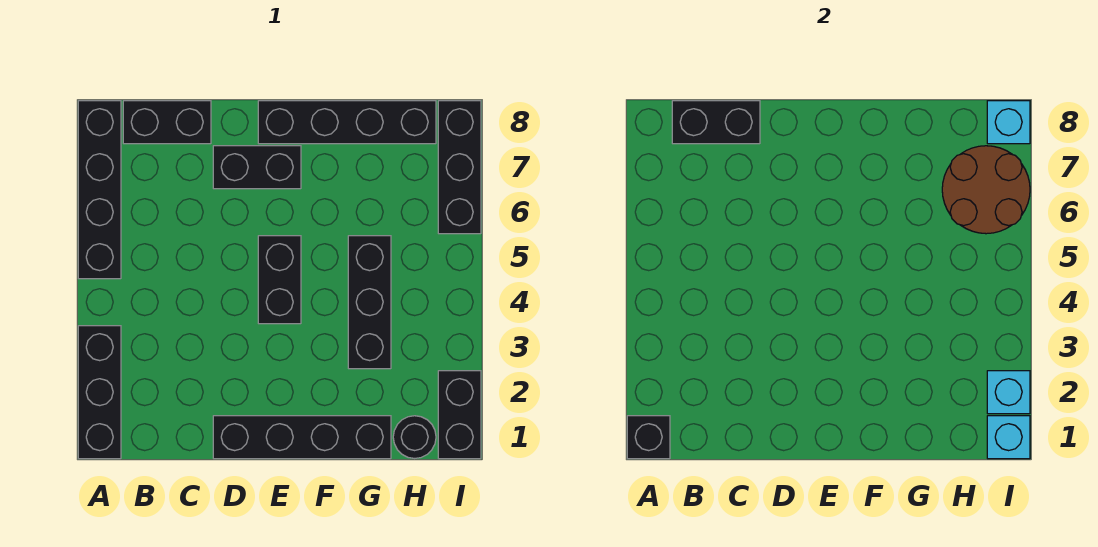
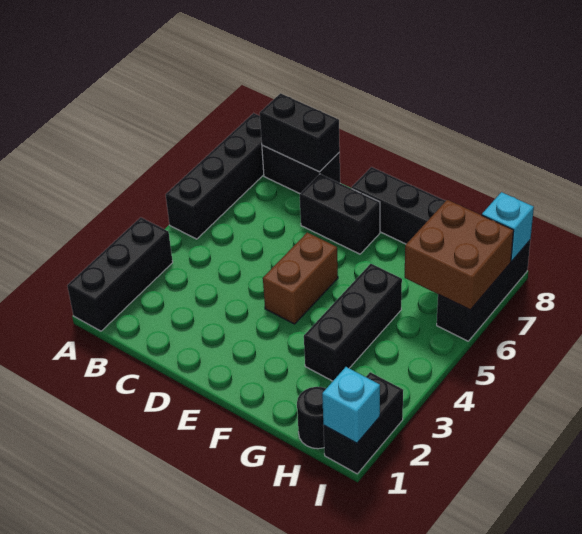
black 1x1 brick [627,416,670,459] -> none
black 1x4 brick [213,416,391,459] -> none
black 1x2 brick [258,236,301,324] -> brown 1x2 brick [263,233,338,324]
brown 2x2 round brick [942,146,1030,234] -> brown 2x2 brick [405,200,514,310]
cyan 1x1 brick [987,371,1030,414] -> none

